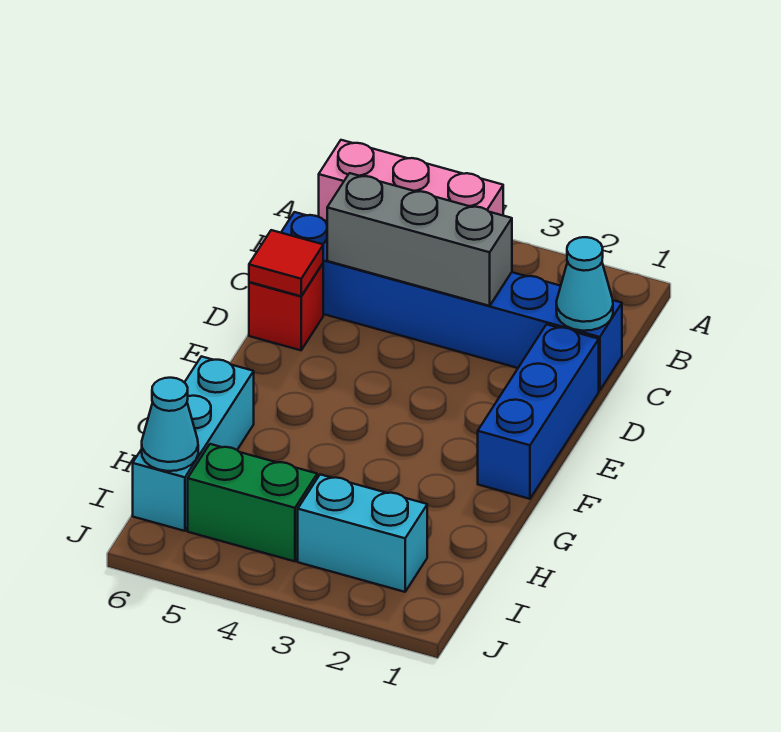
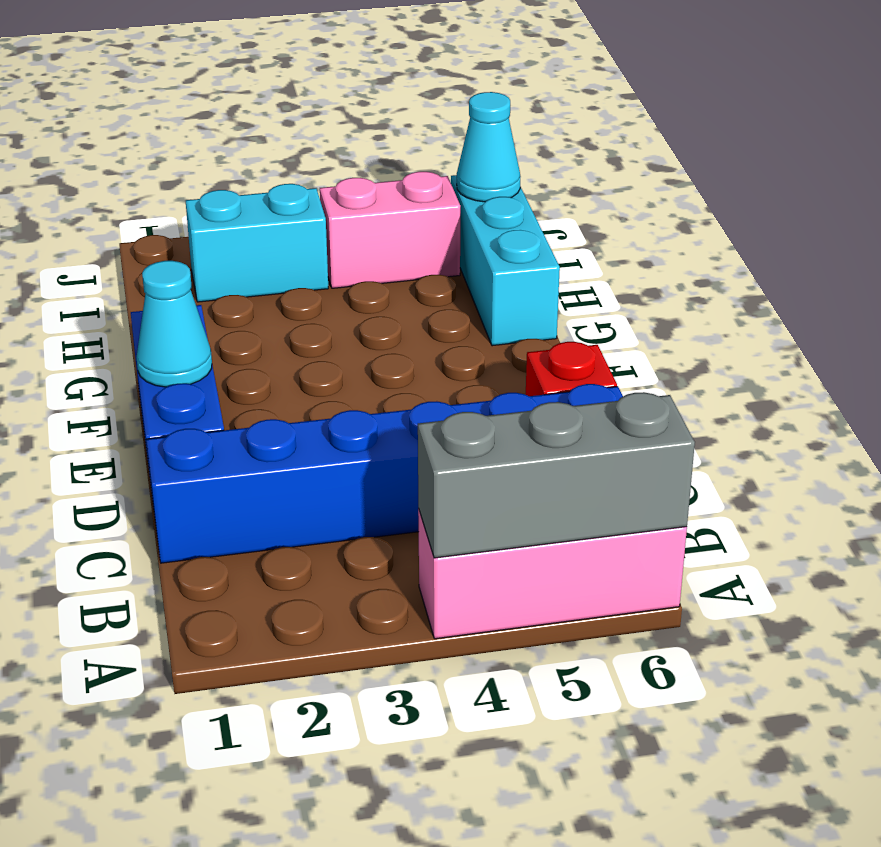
cyan 1x1 cone [556,237,613,331] -> cyan 1x1 cone moved to [136,261,212,387]
grey 1x3 brick [327,173,512,306] -> grey 1x3 brick moved to [418,392,695,558]
red 1x1 tile [249,230,323,296] -> none
green 1x2 brick [188,444,317,561] -> pink 1x2 brick [320,172,460,288]

